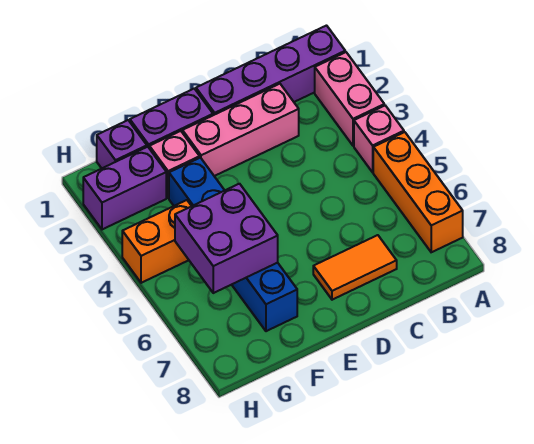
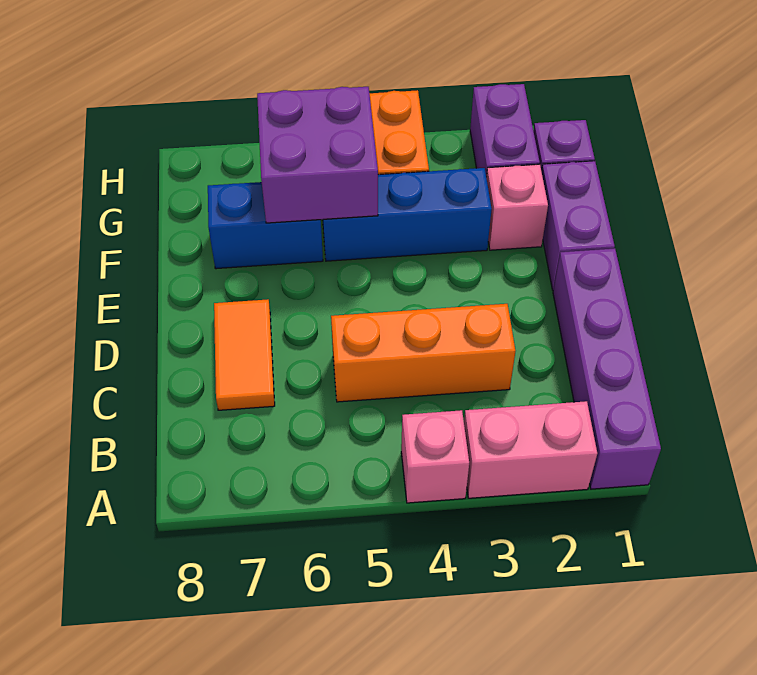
orange 1x3 brick [373,132,463,252] -> orange 1x3 brick moved to [331,304,515,402]
pink 1x3 brick [183,84,299,176] -> none

